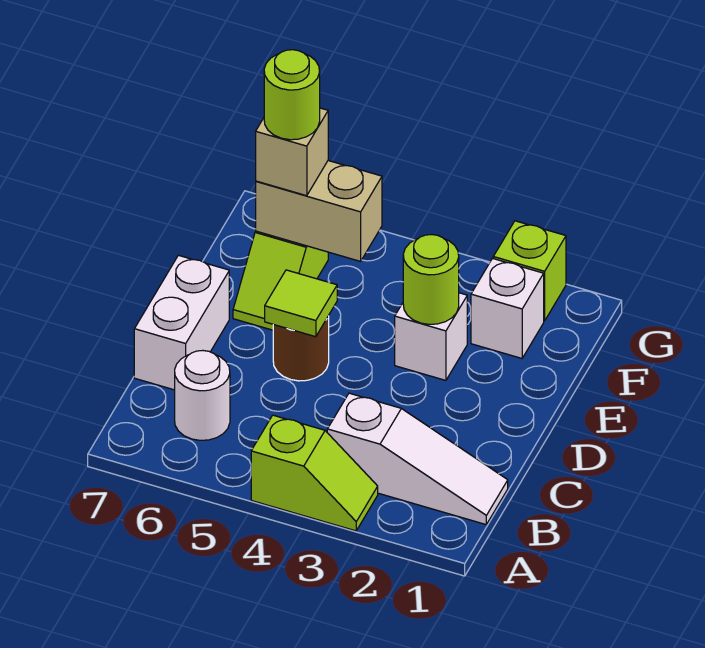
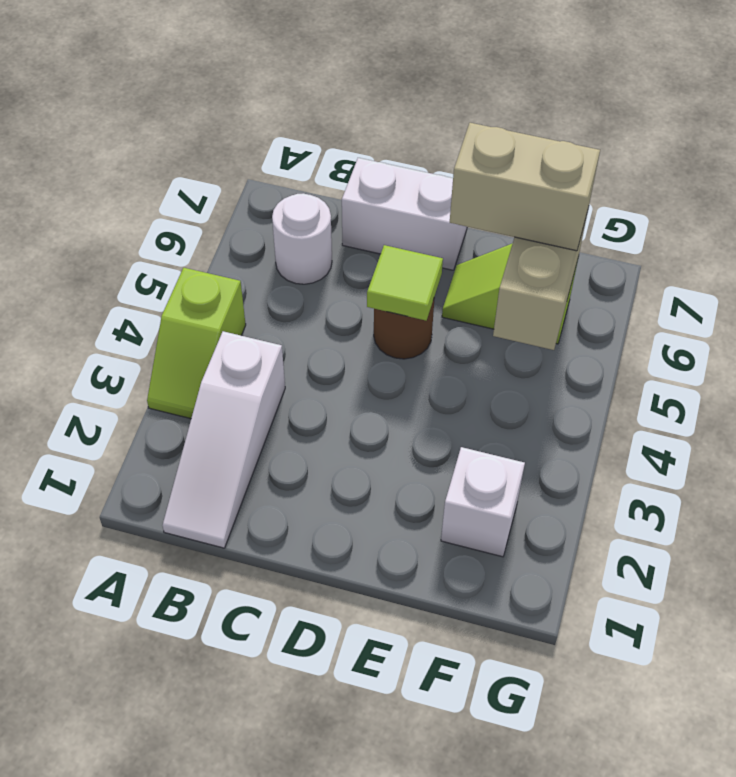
white 1x1 brick [395,293,467,380] -> none
lime 1x1 round brick [403,235,459,324] -> none
tan 1x1 brick [256,108,328,196] -> tan 1x2 brick [450,123,600,251]
lime 1x1 round brick [264,50,320,140] -> none
lime 1x1 brick [493,221,566,321] -> none

